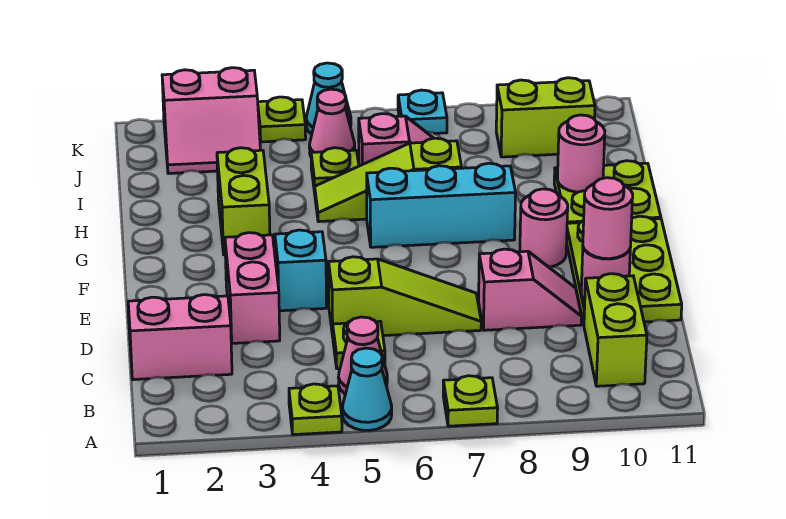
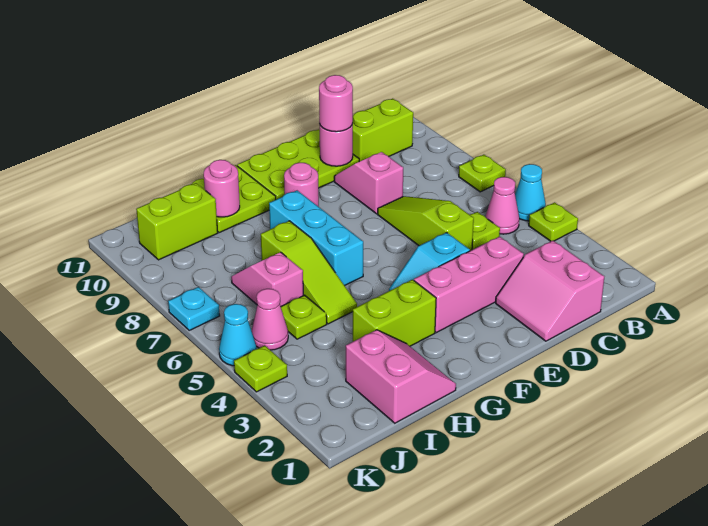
pink 1x2 brick [225,233,280,343] -> pink 1x3 brick [414,236,524,333]
pink 2x2 slope [162,68,260,174] -> pink 2x2 slope moved to [346,330,456,423]
lime 1x2 brick [496,78,595,157] -> lime 1x2 brick turned to [136,183,218,260]

